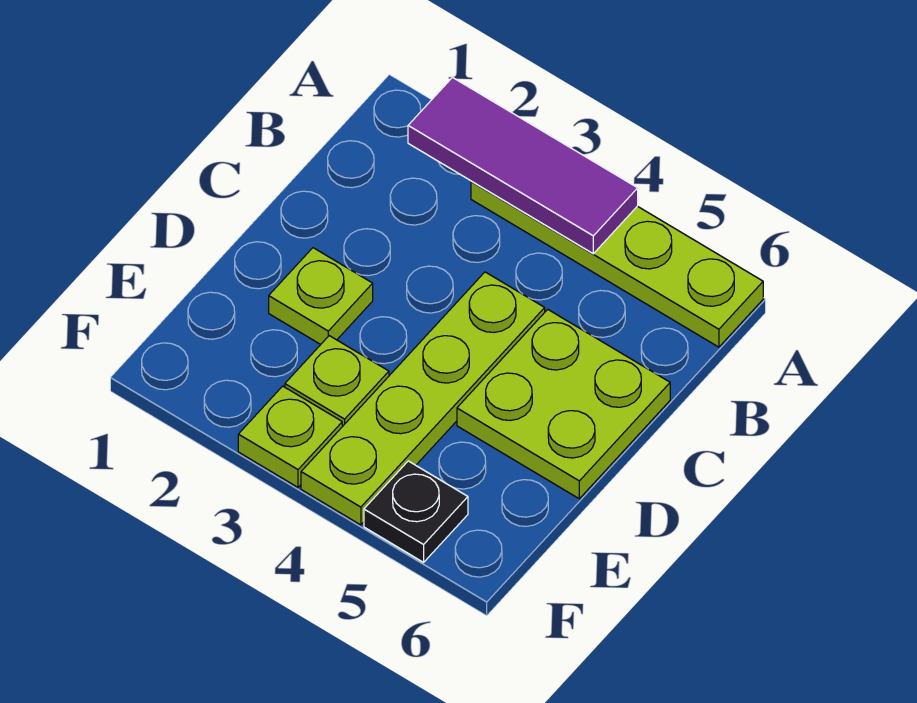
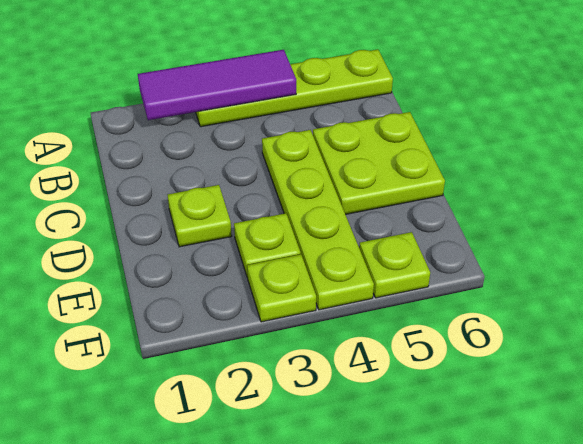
black 1x1 plate [364,461,468,562] -> lime 1x1 plate [359,232,430,298]

